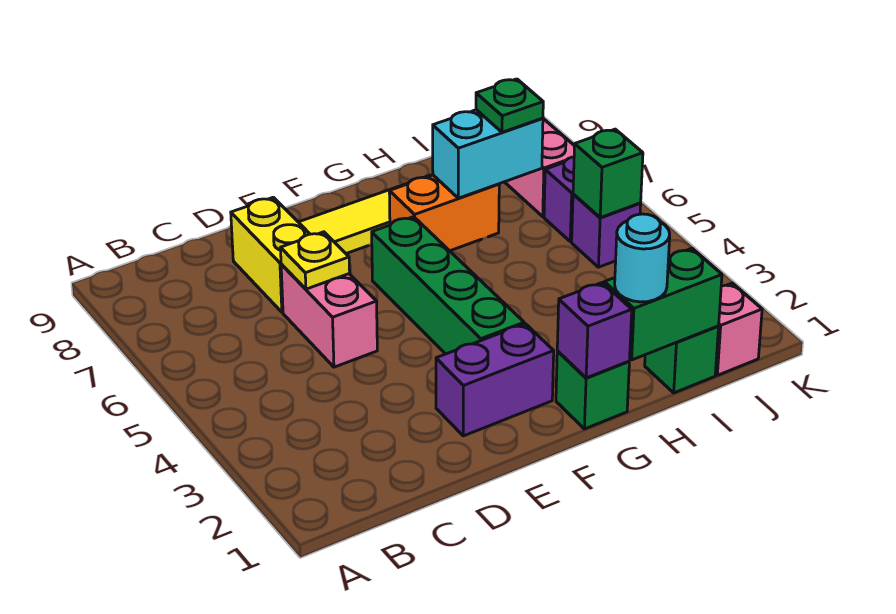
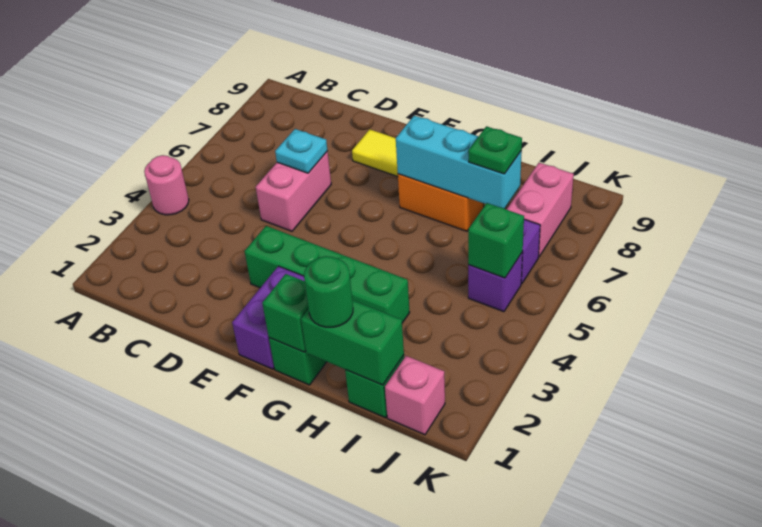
none -> pink 1x1 round brick [144,155,189,215]
yellow 1x1 plate [281,232,350,289] -> cyan 1x1 plate [275,129,328,173]
yellow 1x2 brick [231,197,309,312] -> none
purple 1x2 brick [436,324,554,436] -> purple 1x2 brick turned to [232,266,305,369]
green 1x4 brick [372,217,524,354] -> green 1x4 brick turned to [244,226,410,323]
purple 1x1 brick [557,283,632,378] -> green 1x1 brick [262,274,309,352]
cyan 1x1 round brick [615,214,670,302] -> green 1x1 round brick [304,256,353,327]
cyan 1x2 brick [433,110,543,198] -> cyan 1x3 brick [396,116,522,209]

